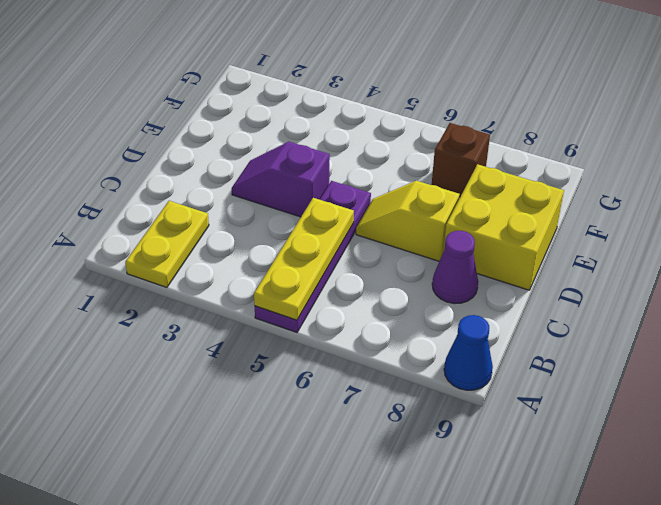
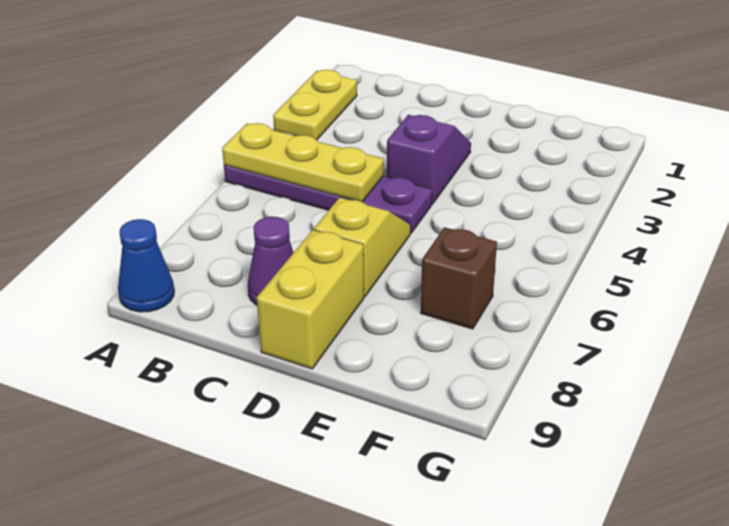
yellow 1x2 plate [125,201,209,288] -> yellow 1x2 plate turned to [273,70,357,140]
yellow 2x2 brick [443,164,564,290] -> yellow 1x2 brick [257,230,364,369]

